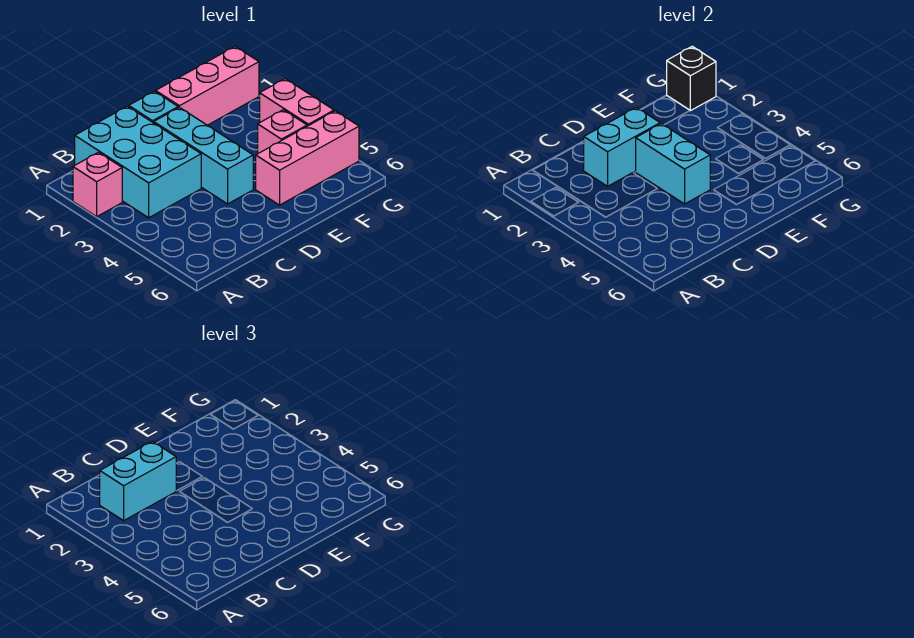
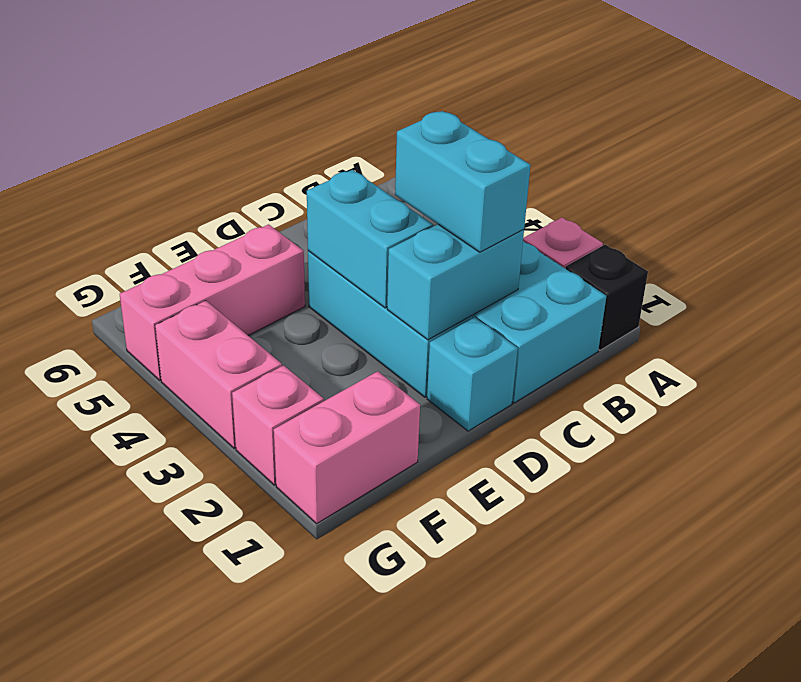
cyan 1x2 brick [100,441,176,521] -> cyan 1x2 brick turned to [395,111,531,252]
pink 1x3 brick [156,46,259,125] -> pink 1x2 brick [274,371,420,524]
pink 1x1 brick [258,110,307,153] -> pink 1x1 brick moved to [232,365,324,485]
black 1x1 brick [667,46,716,111] -> black 1x1 brick moved to [565,245,648,350]

